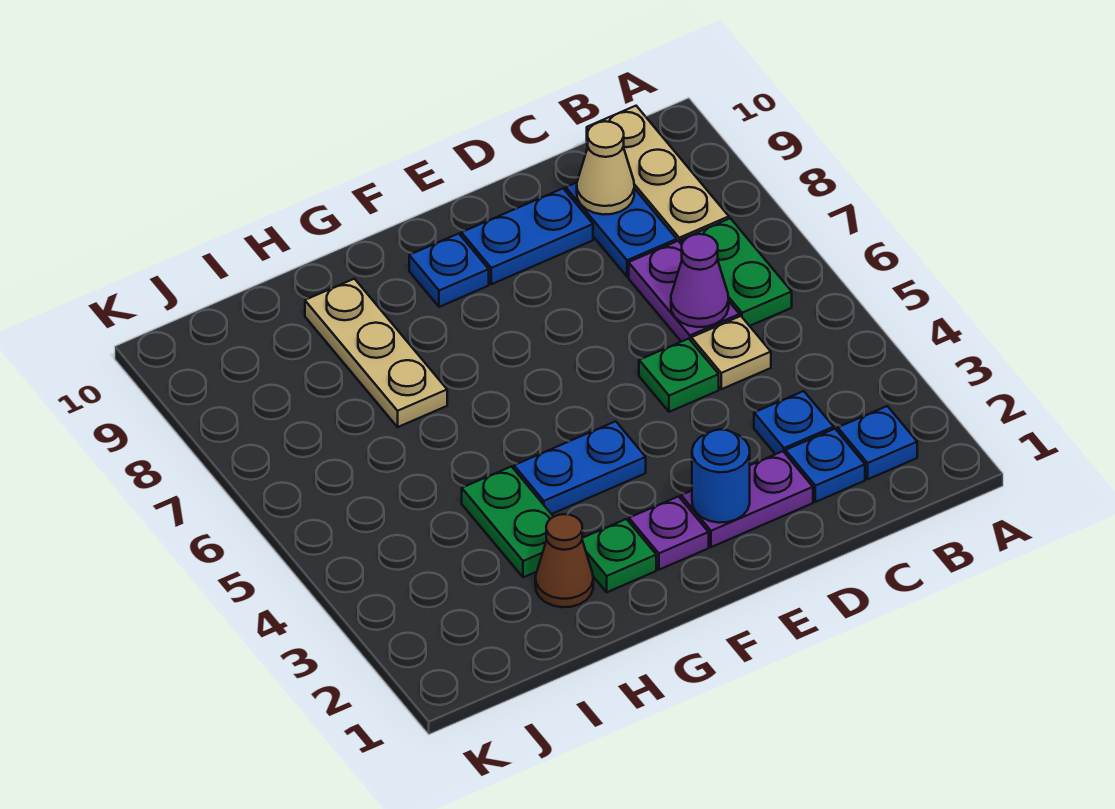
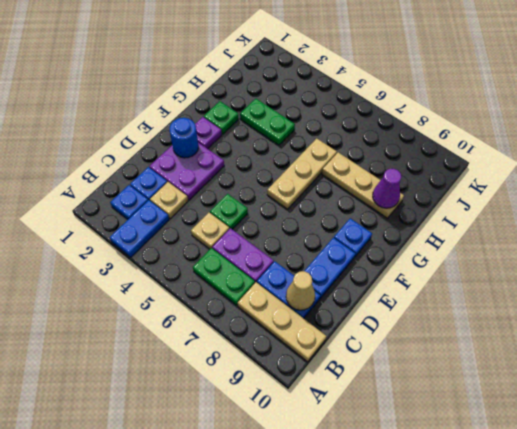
blue 1x1 plate [754,391,834,454] -> tan 1x1 plate [150,182,188,219]
purple 1x1 cone [671,234,729,327] -> purple 1x1 cone moved to [373,169,401,208]
purple 1x2 plate [681,451,813,547] -> purple 2x2 plate [149,142,224,200]
blue 1x2 plate [514,421,646,514] -> blue 1x2 plate moved to [110,200,169,257]
none -> tan 1x3 plate [267,138,337,209]
brown 1x1 cone [535,514,593,607] -> none

